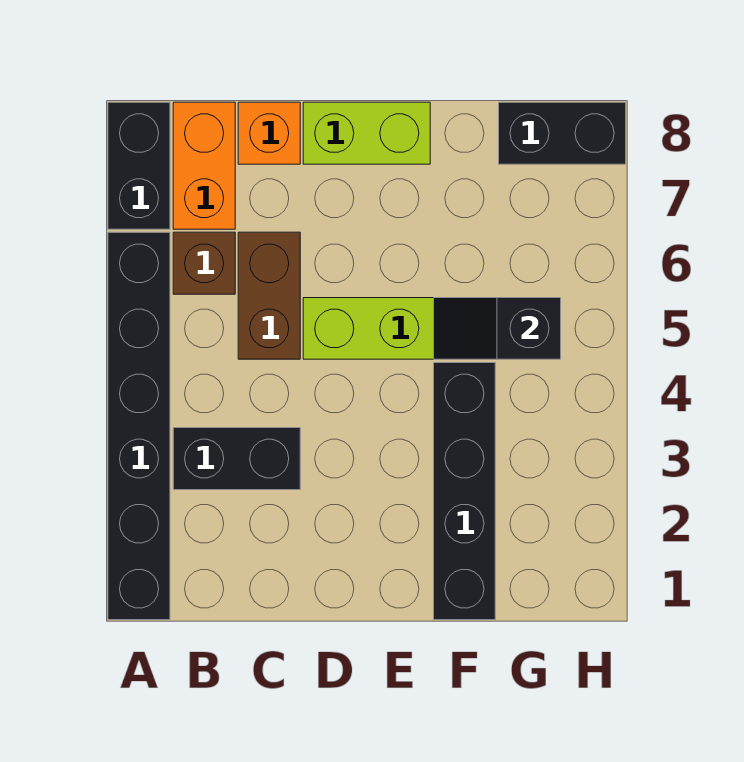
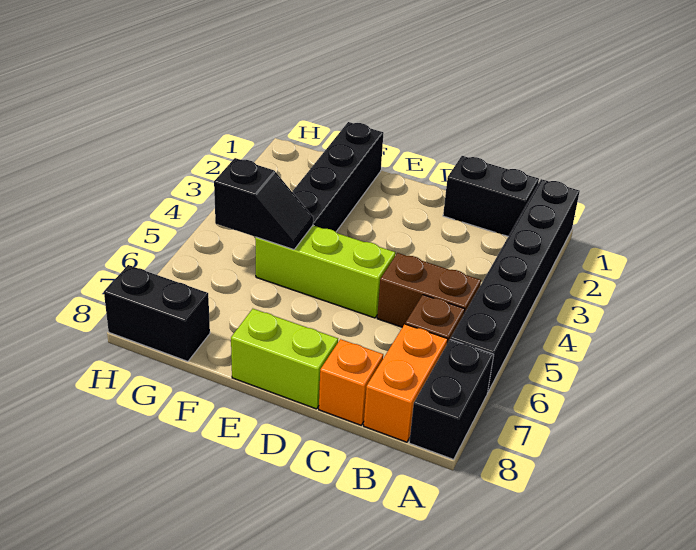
black 1x2 brick [173,428,300,490] -> black 1x2 brick moved to [443,156,539,236]
brown 1x2 brick [238,232,300,359] -> brown 1x2 brick turned to [377,253,481,327]

